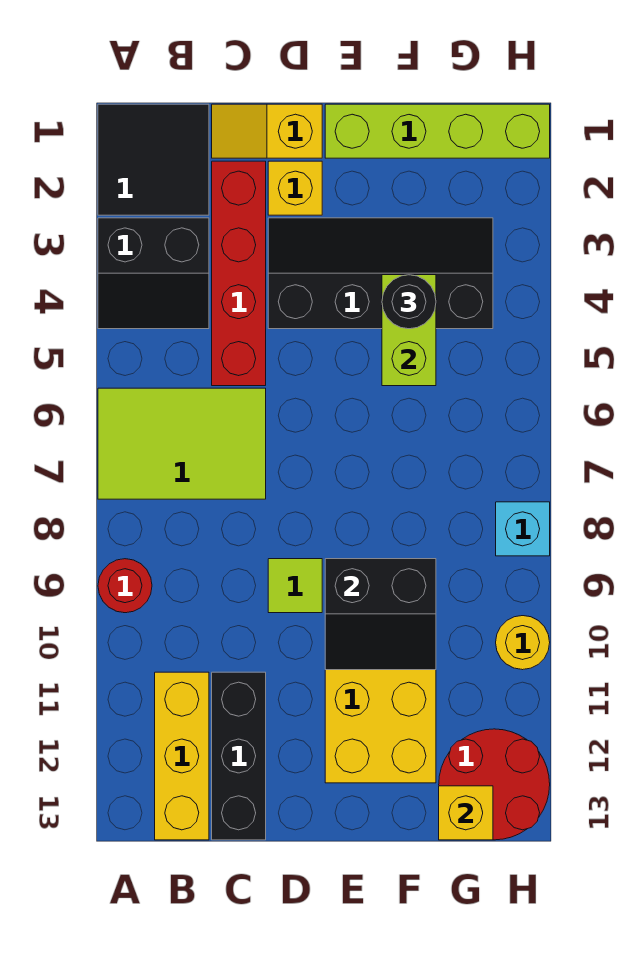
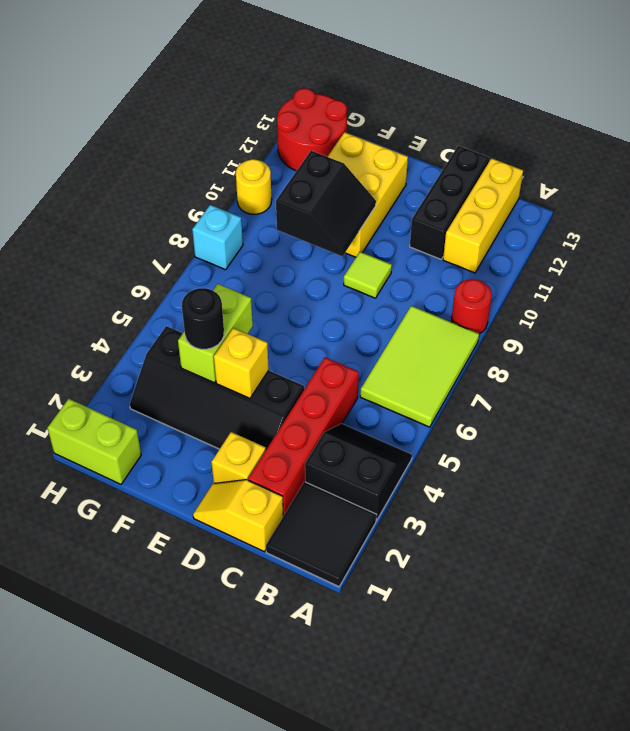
lime 2x3 tile [98,388,266,499] -> lime 2x3 tile turned to [360,306,479,427]
yellow 1x2 slope [212,104,322,158] -> yellow 1x2 slope turned to [193,480,283,552]
lime 1x4 brick [325,104,550,158] -> lime 1x2 brick [47,399,141,484]
black 2x2 slope [325,559,436,670] -> black 2x2 slope turned to [276,151,376,256]
yellow 1x1 brick [439,786,493,840] -> yellow 1x1 brick moved to [214,328,269,398]

